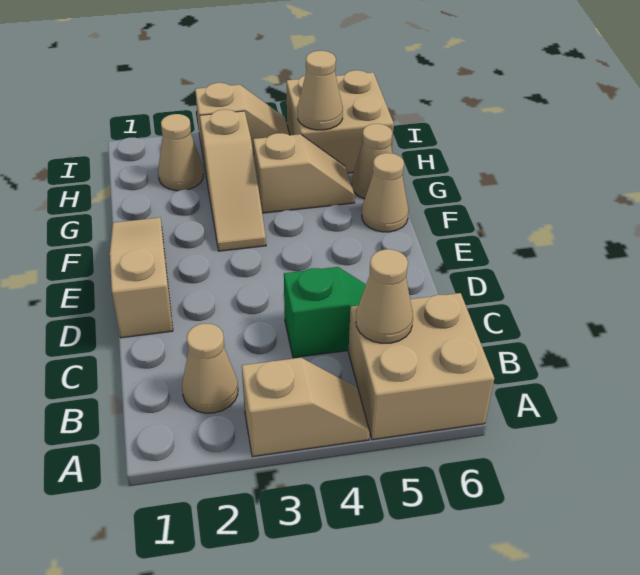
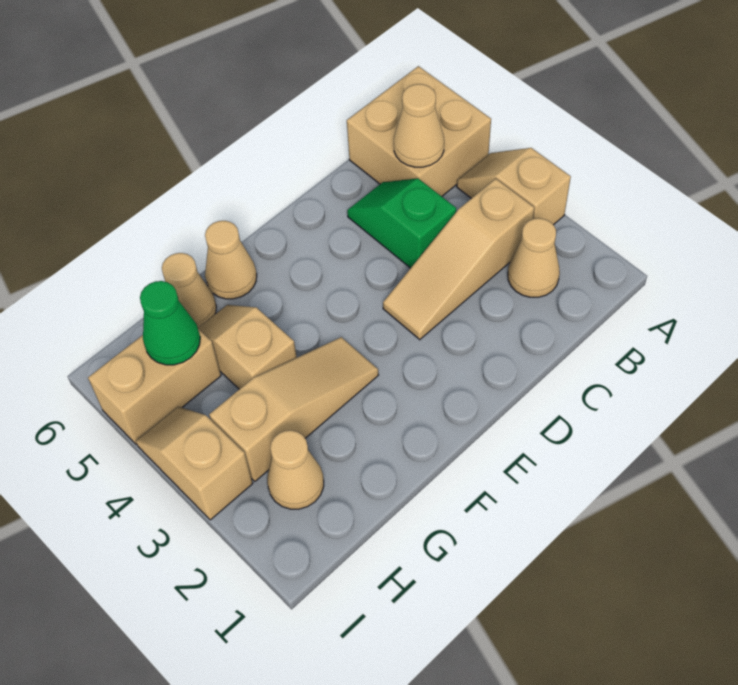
tan 1x3 slope [110,218,173,338] -> tan 1x3 slope moved to [383,179,534,340]
tan 2x2 brick [287,70,394,173] -> tan 1x2 brick [88,329,221,445]
tan 1x1 cone [297,51,343,130] -> green 1x1 cone [140,281,200,365]

